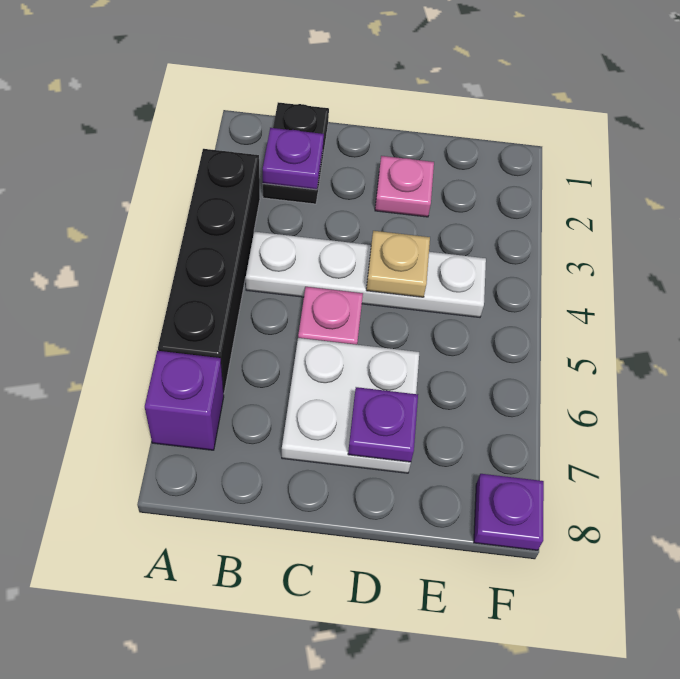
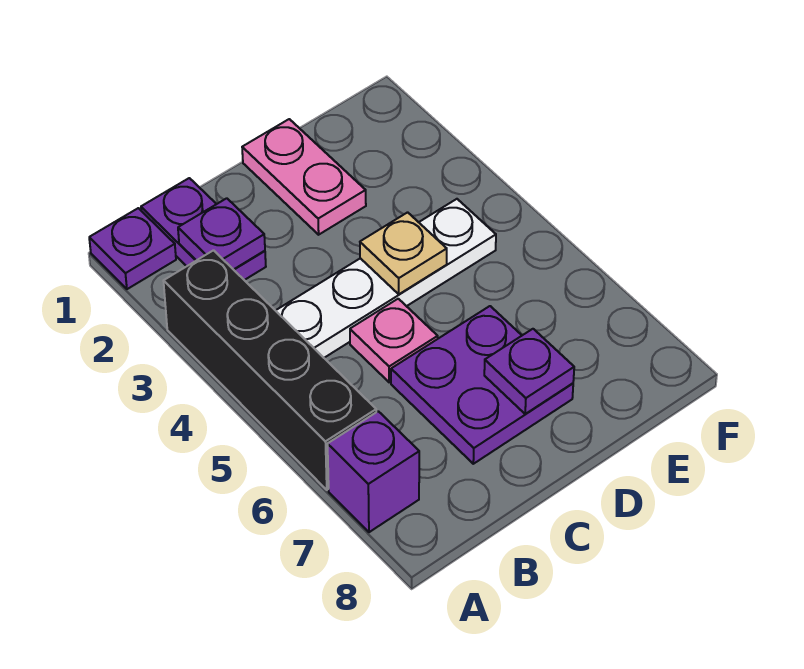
black 1x2 plate [263,102,329,204] -> purple 1x2 plate [141,178,266,280]
white 2x2 plate [282,338,419,473] -> purple 2x2 plate [391,306,573,464]
pink 1x1 plate [375,156,434,217] -> pink 1x2 plate [242,119,366,235]
purple 1x1 plate [474,474,544,550] -> purple 1x1 plate moved to [89,208,176,289]

